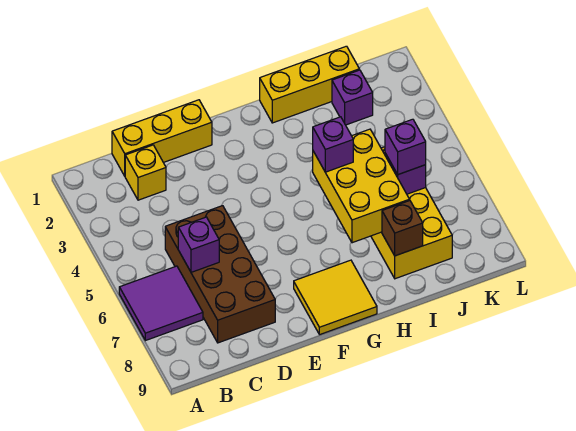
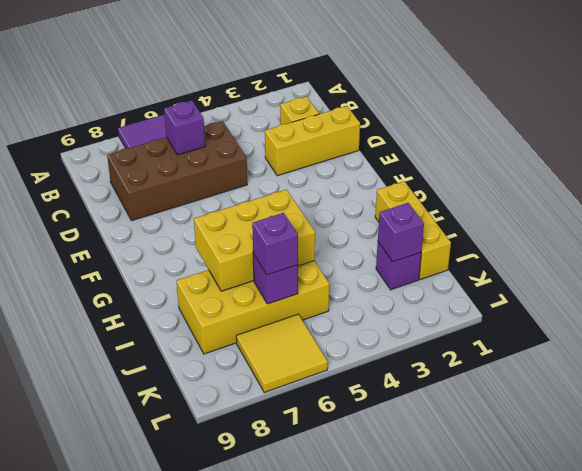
yellow 1x3 brick [112,100,212,176] -> yellow 1x3 brick turned to [265,106,360,176]
yellow 2x2 tile [294,260,377,335] -> yellow 2x2 tile moved to [236,314,328,392]
purple 1x1 brick [313,117,353,172] -> purple 1x1 brick moved to [378,203,424,262]
brown 1x1 brick [382,201,423,256] -> none

